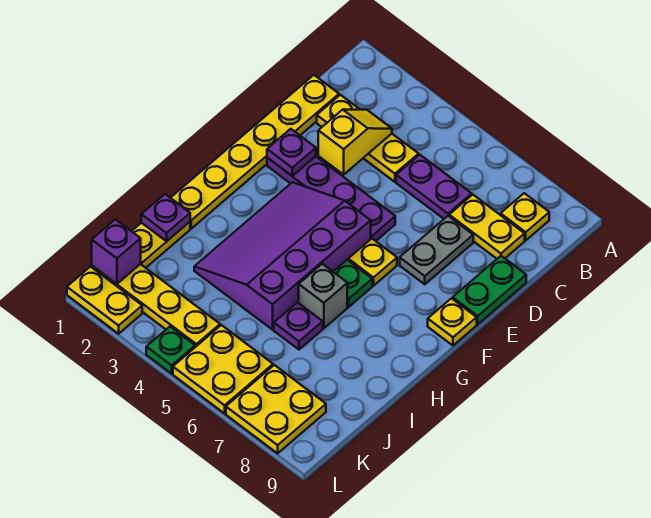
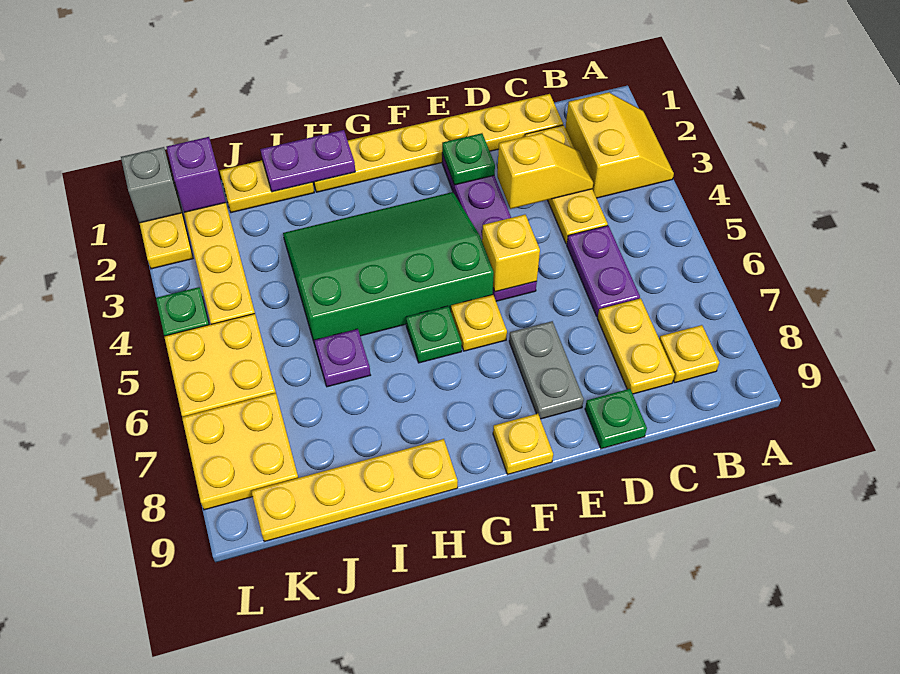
none -> yellow 2x2 slope [565,92,674,198]
grey 1x2 plate [400,216,473,284] -> grey 1x2 plate turned to [509,321,584,419]
green 1x2 plate [453,256,526,324] -> green 1x1 plate [585,389,647,449]
purple 1x1 plate [267,129,316,176] -> green 1x1 plate [442,133,495,185]
none -> yellow 1x1 brick [482,215,540,292]
purple 3x4 slope [194,182,371,330] -> green 3x4 slope [283,192,494,345]
grey 1x1 brick [299,264,347,328] -> grey 1x1 brick moved to [121,147,182,223]
none -> yellow 1x4 plate [251,439,458,542]
purple 1x1 plate [141,194,190,241] -> purple 1x2 plate [260,130,355,192]

